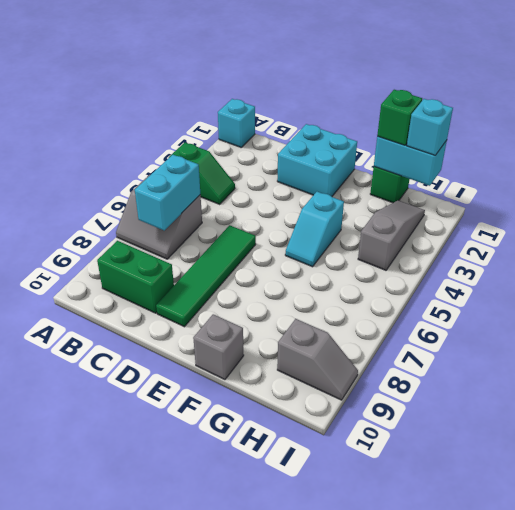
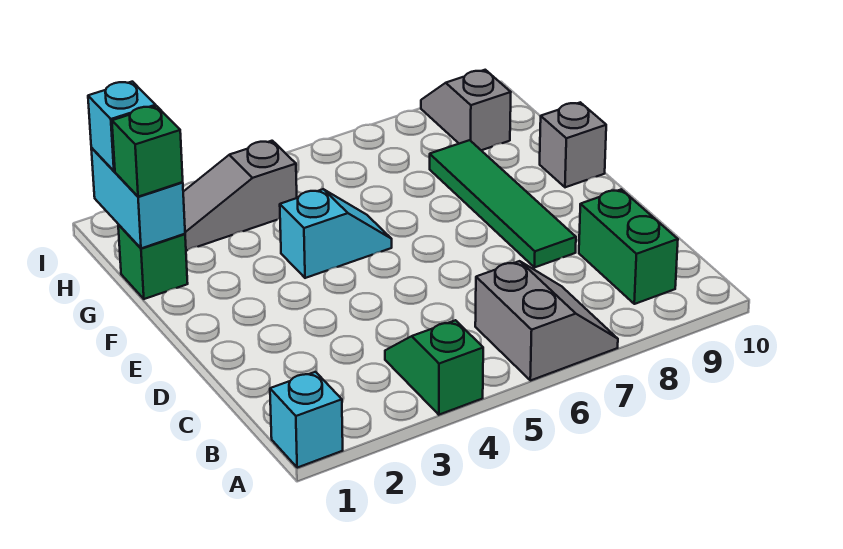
cyan 1x2 brick [135,155,200,230] -> none
cyan 2x2 brick [277,124,357,196] -> none
green 1x4 tile [156,225,256,327] -> green 1x4 tile turned to [430,140,576,267]

